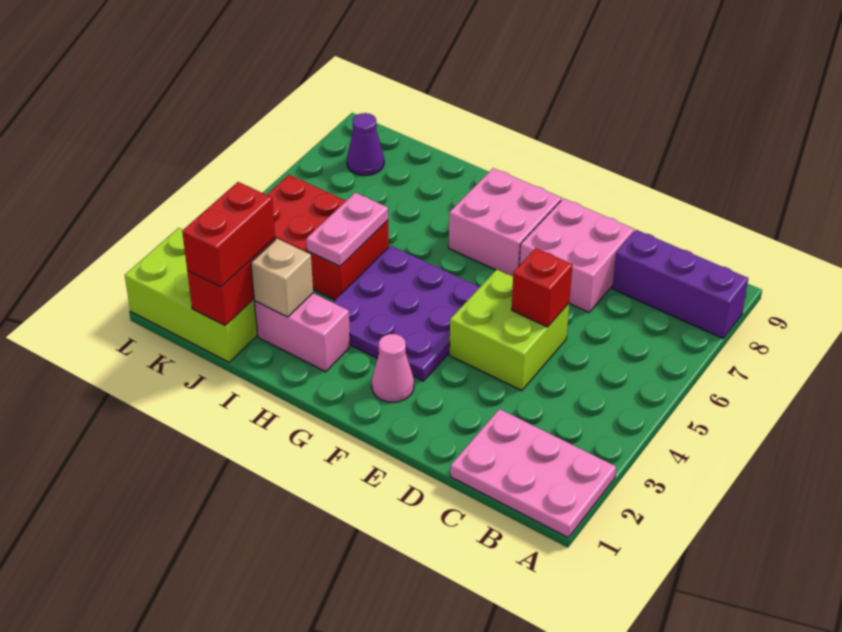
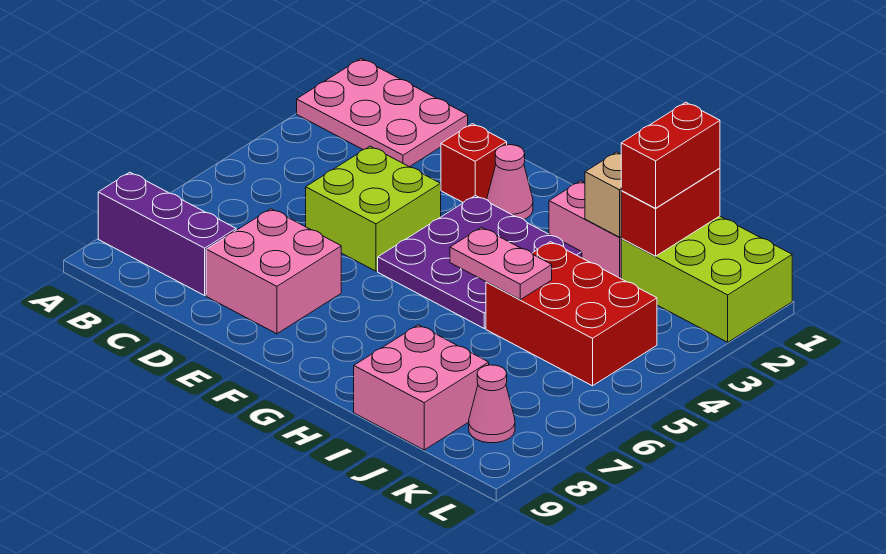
red 1x1 brick [512,248,572,327] -> red 1x1 brick moved to [441,124,507,202]
pink 2x2 brick [449,168,562,276] -> pink 2x2 brick moved to [354,325,489,450]
pink 1x2 plate [306,193,388,266] -> pink 1x2 plate turned to [450,227,552,300]
purple 1x1 cone [347,113,384,176] -> pink 1x1 cone [469,365,515,443]

